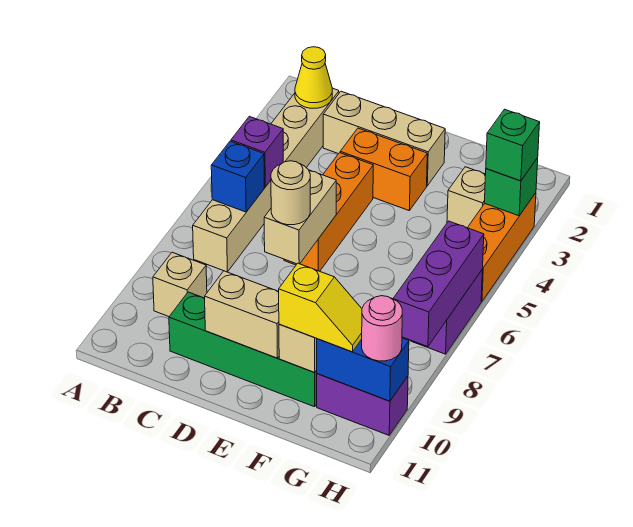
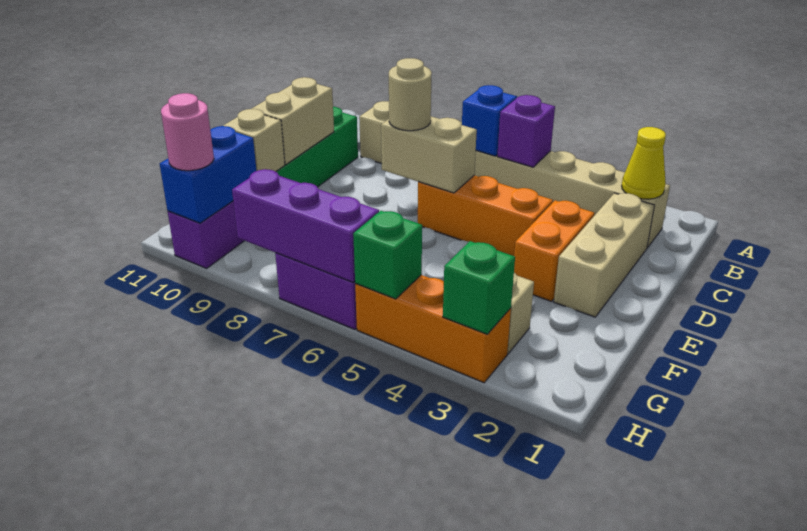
yellow 1x2 slope [279,263,362,352] -> none
green 1x1 brick [486,109,540,181] -> green 1x1 brick moved to [353,211,422,299]

